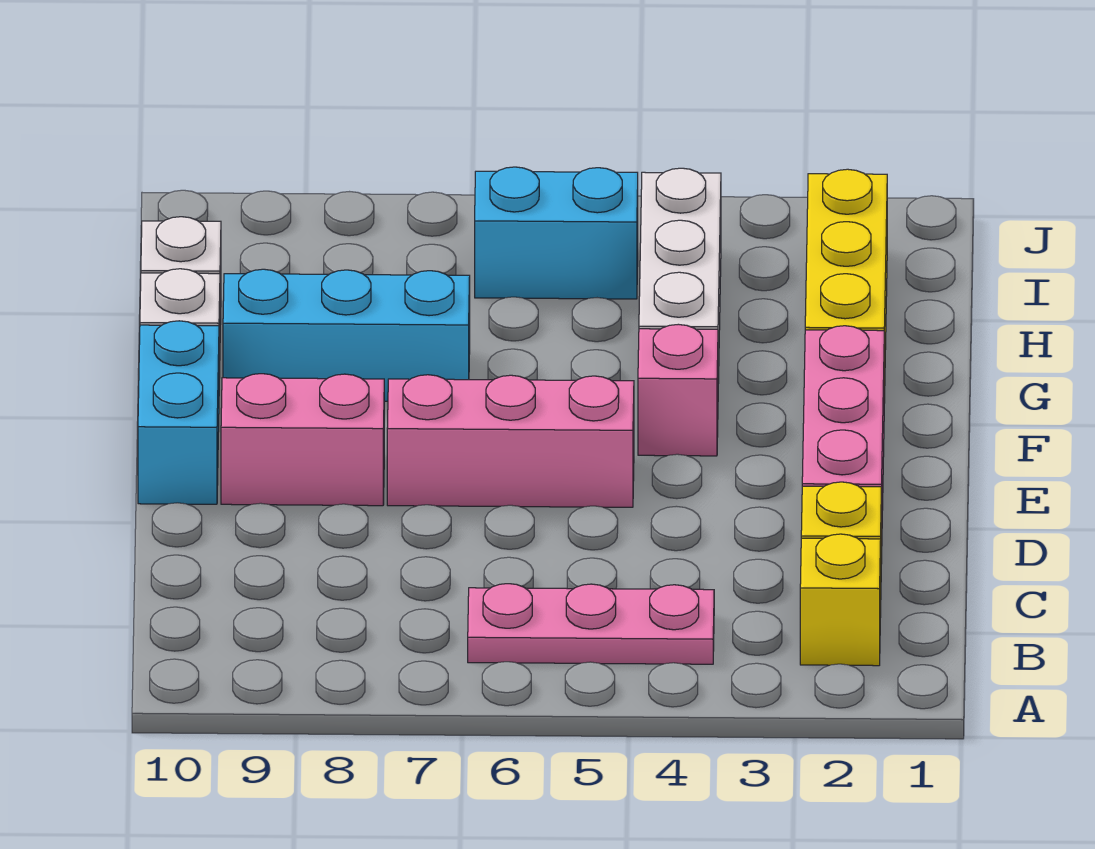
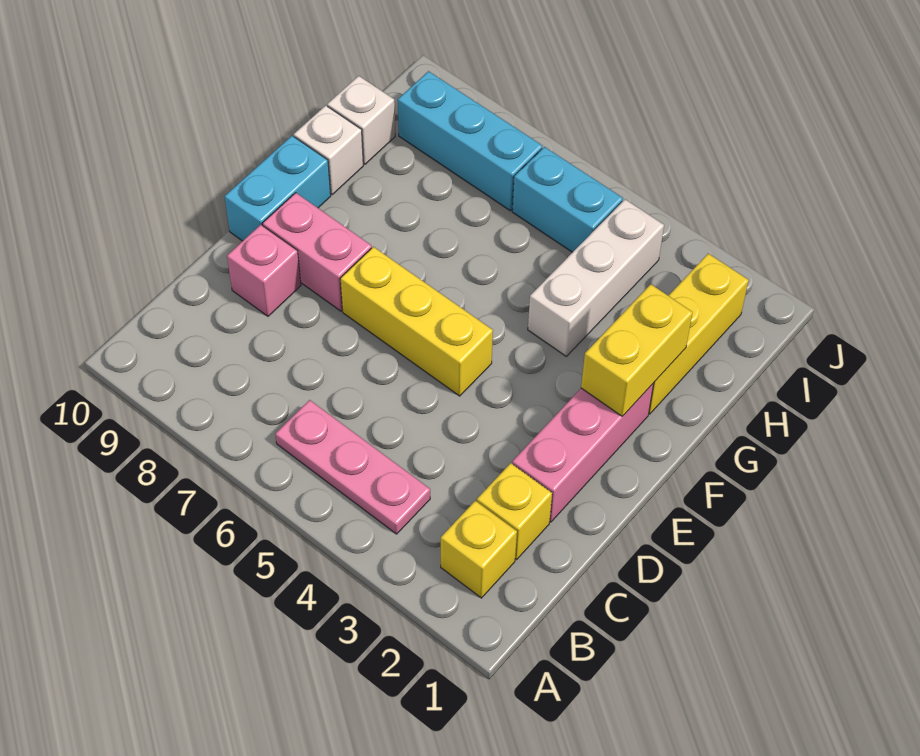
pink 1x3 brick [387,375,634,507] -> yellow 1x3 brick [340,247,493,396]
none -> yellow 1x2 brick [581,284,693,416]
pink 1x1 brick [638,324,718,456] -> pink 1x1 brick moved to [227,225,301,316]
cyan 1x3 brick [223,269,470,401] -> cyan 1x3 brick moved to [398,71,543,211]

